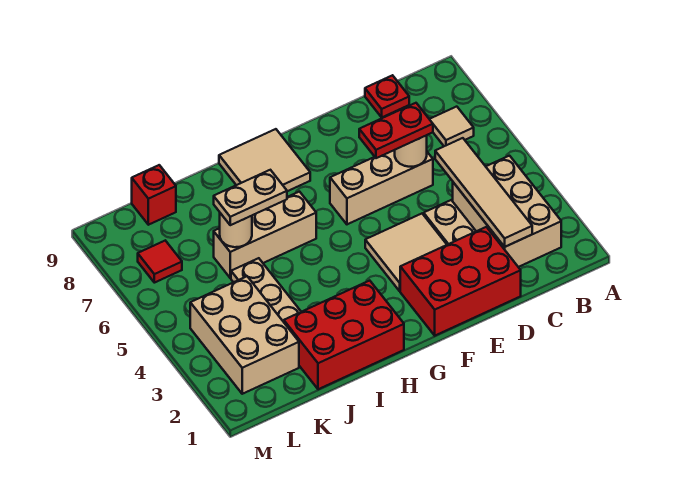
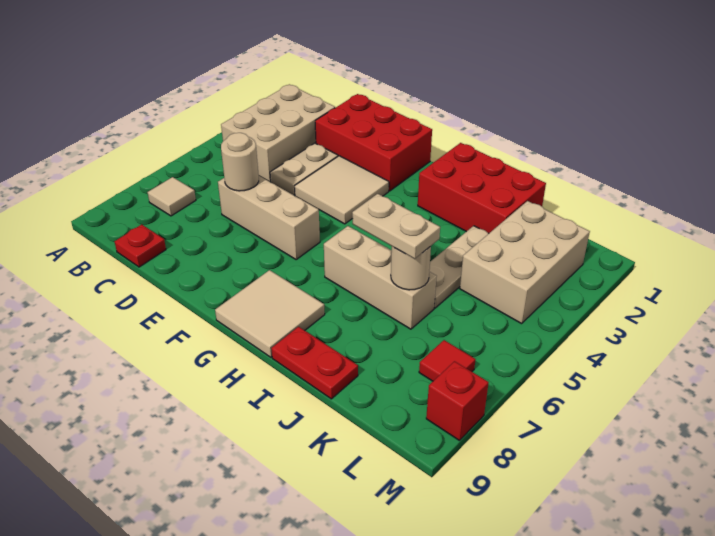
tan 1x4 tile [435,138,532,247] -> none
red 1x2 plate [359,103,433,158] -> red 1x2 plate moved to [271,327,358,399]
red 1x1 brick [132,165,176,225] -> red 1x1 brick moved to [426,361,489,440]

